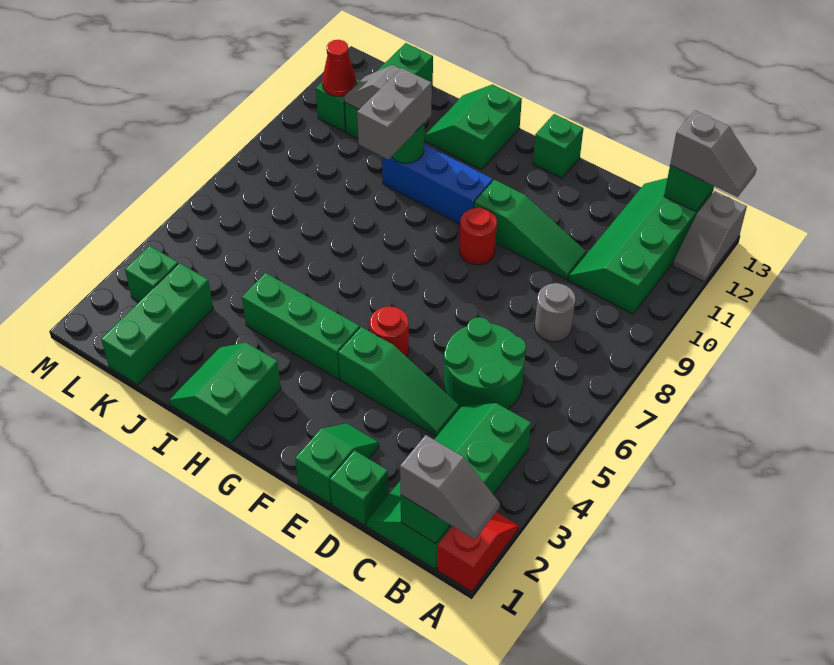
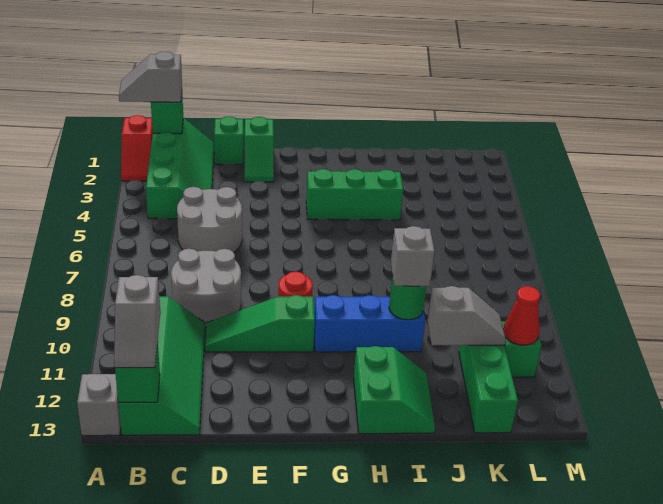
grey 1x2 slope [670,110,757,197] -> grey 1x2 slope turned to [114,275,160,368]
green 2x2 round brick [444,317,526,409] -> grey 2x2 round brick [177,187,242,252]
grey 1x1 round brick [535,283,576,342] -> grey 2x2 round brick [171,249,241,327]
green 1x3 slope [338,327,460,436] -> none
red 1x1 round brick [370,307,409,357] -> none
green 1x1 brick [533,114,583,178] -> none
green 2x2 slope [169,342,281,443] -> none
grey 1x2 brick [357,68,432,159] -> grey 1x1 brick [391,226,435,286]
green 1x3 brick [101,263,213,385] -> none
green 1x1 brick [125,246,178,302] -> none

